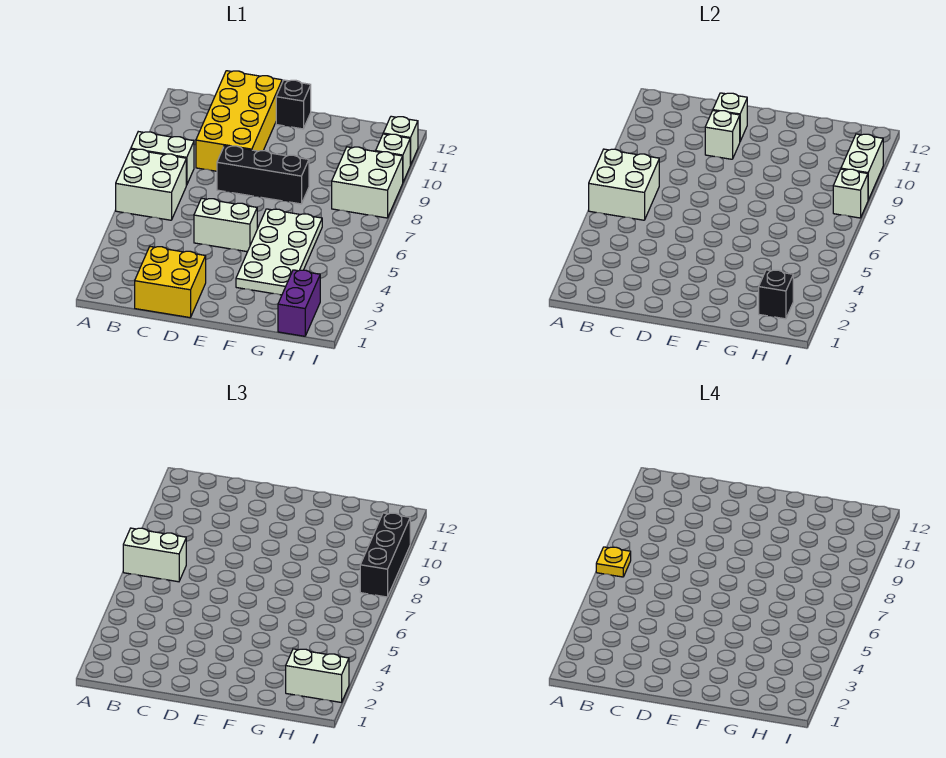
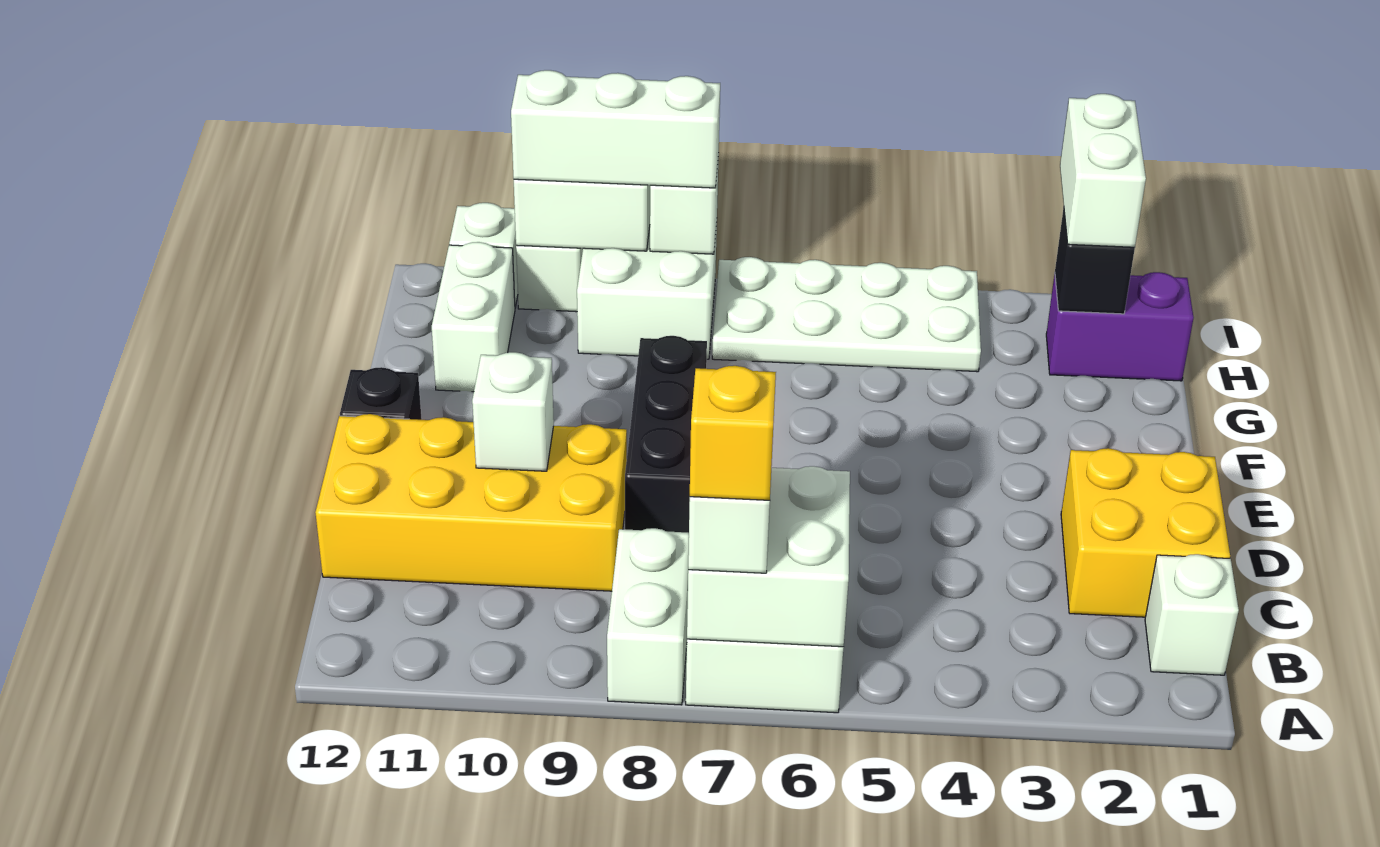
yellow 1x1 plate [596,547,631,577] -> yellow 1x1 brick [690,366,776,500]
white 1x2 brick [194,198,257,252] -> white 1x2 brick moved to [432,242,515,392]
white 1x1 brick [713,93,747,141] -> white 1x1 brick moved to [1145,554,1239,675]
white 2x4 plate [236,209,322,295] -> white 2x4 plate moved to [712,257,981,372]
black 1x3 brick [360,513,410,597] -> white 1x3 brick [511,70,720,188]

